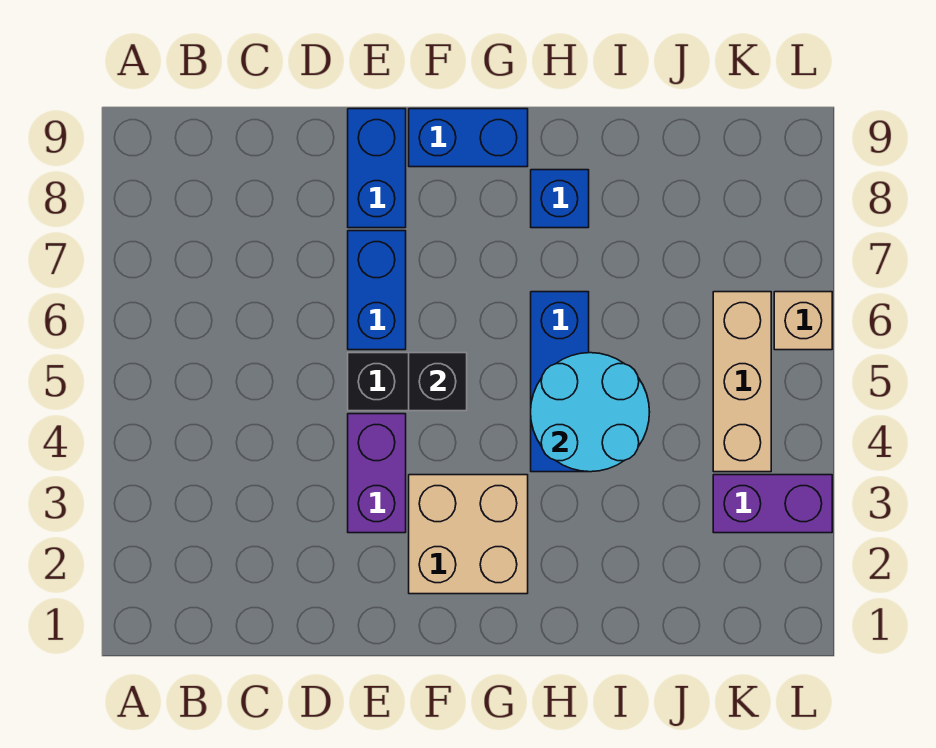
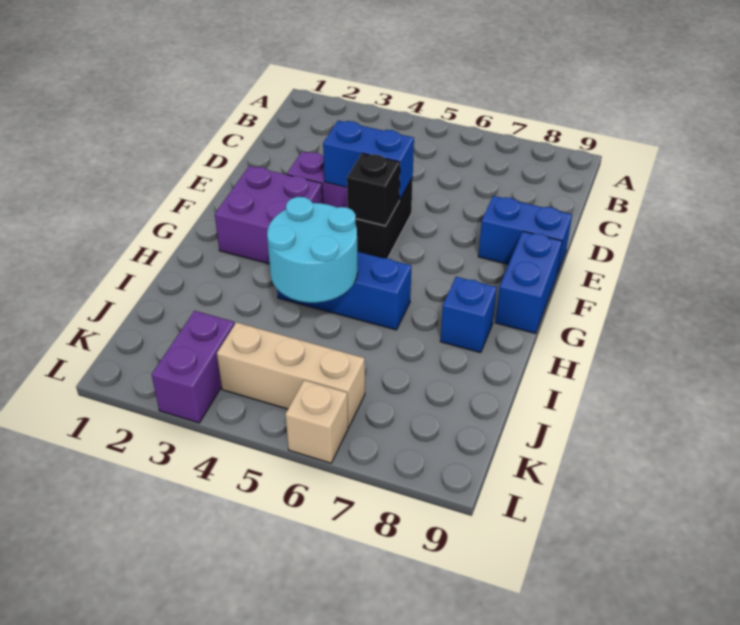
blue 1x2 brick [348,231,406,350] -> blue 1x2 brick moved to [323,121,414,200]
tan 2x2 brick [409,475,528,594] -> purple 2x2 brick [215,166,323,264]

